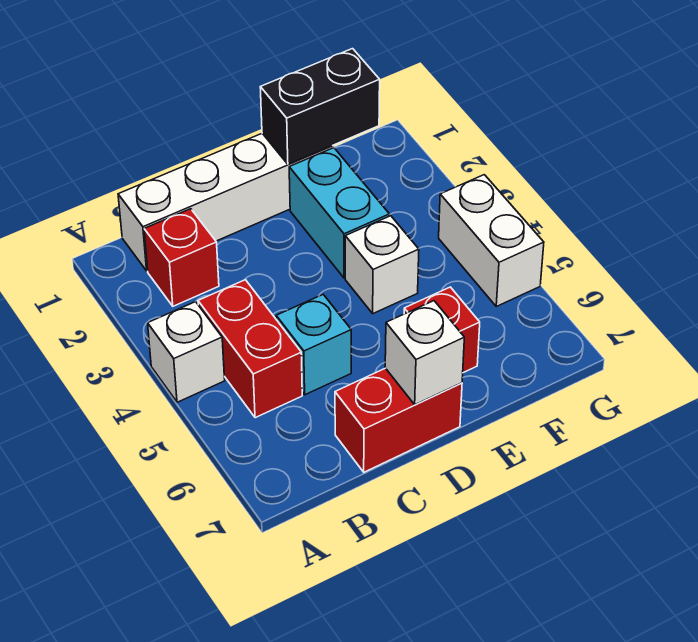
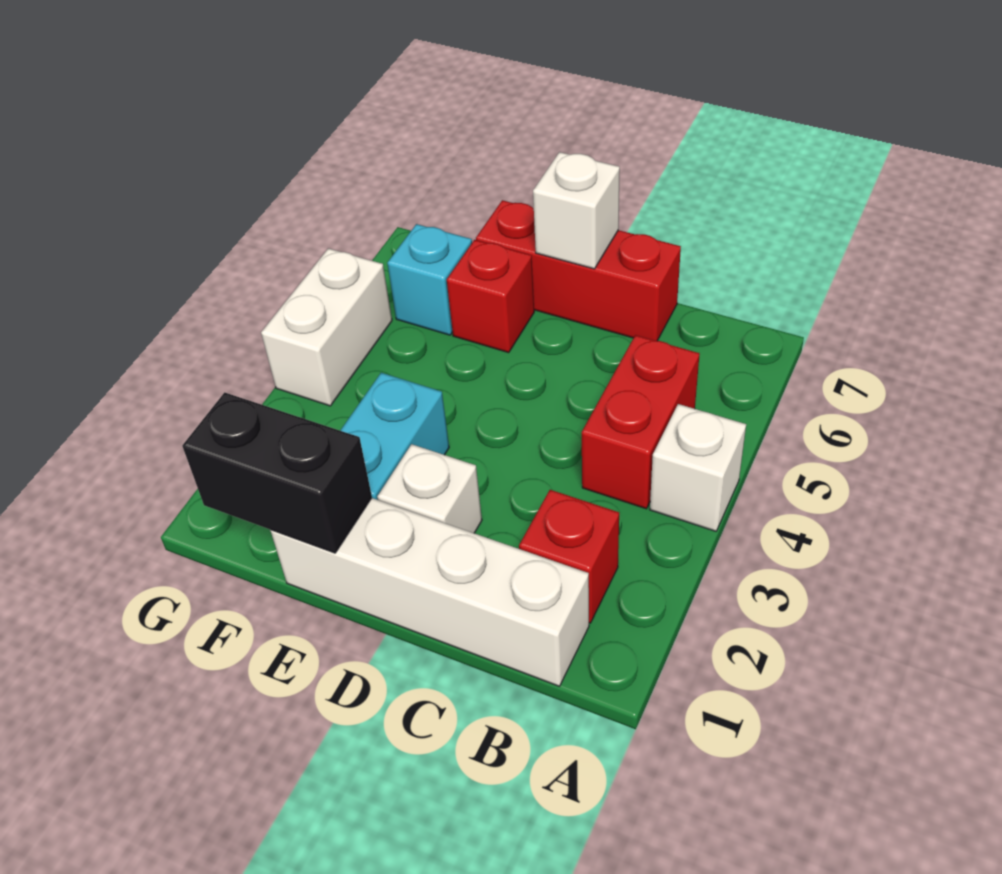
cyan 1x1 brick [276,295,351,395] -> cyan 1x1 brick moved to [387,224,472,335]
red 1x2 brick [335,368,462,472] -> red 1x3 brick [476,200,681,341]
white 1x1 brick [345,216,419,313] -> white 1x1 brick moved to [377,444,482,533]

